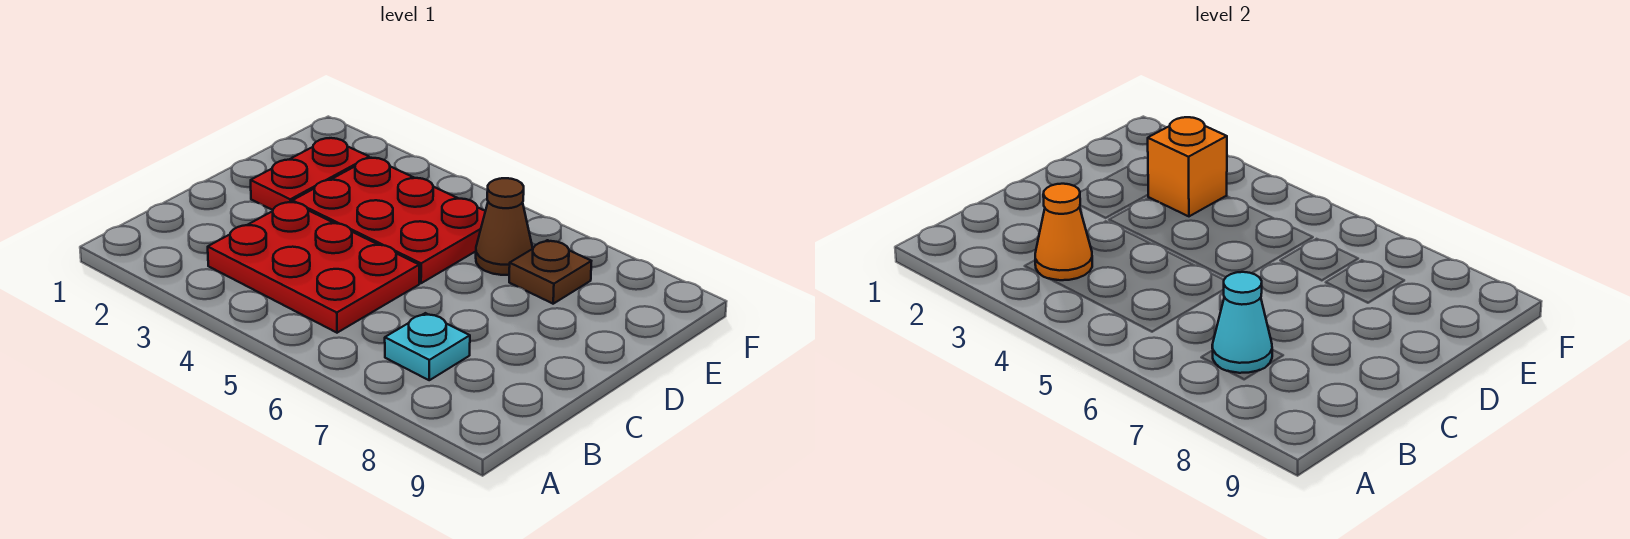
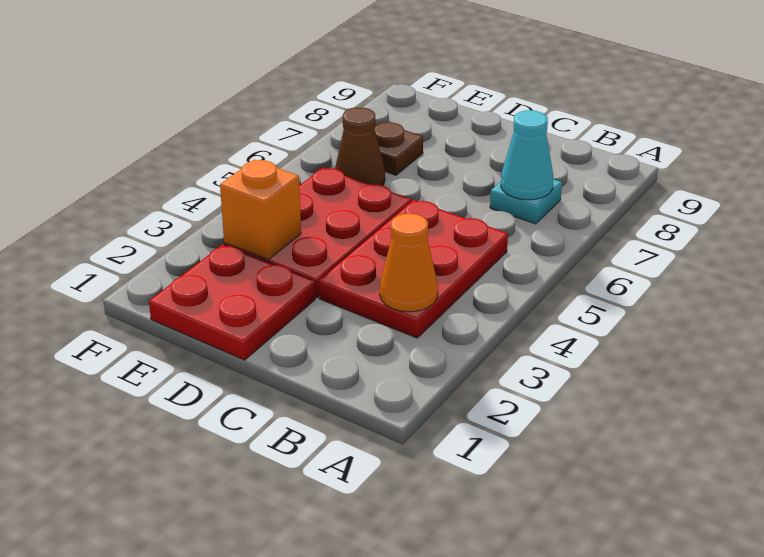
red 1x2 plate [251,138,369,210] -> red 2x2 plate [149,245,315,360]

